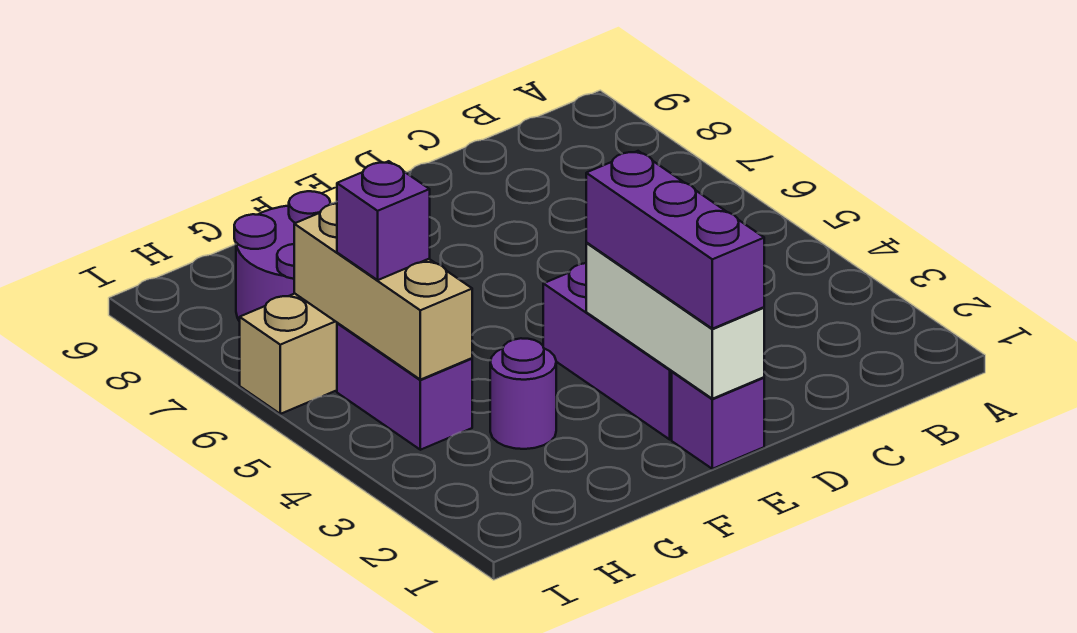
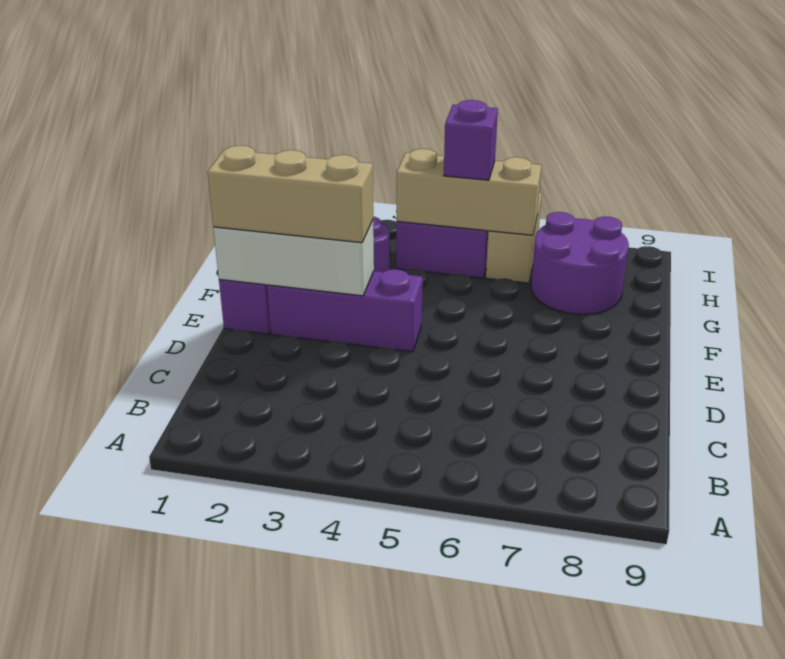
purple 1x3 brick [586,151,764,329] -> tan 1x3 brick [208,146,373,243]

